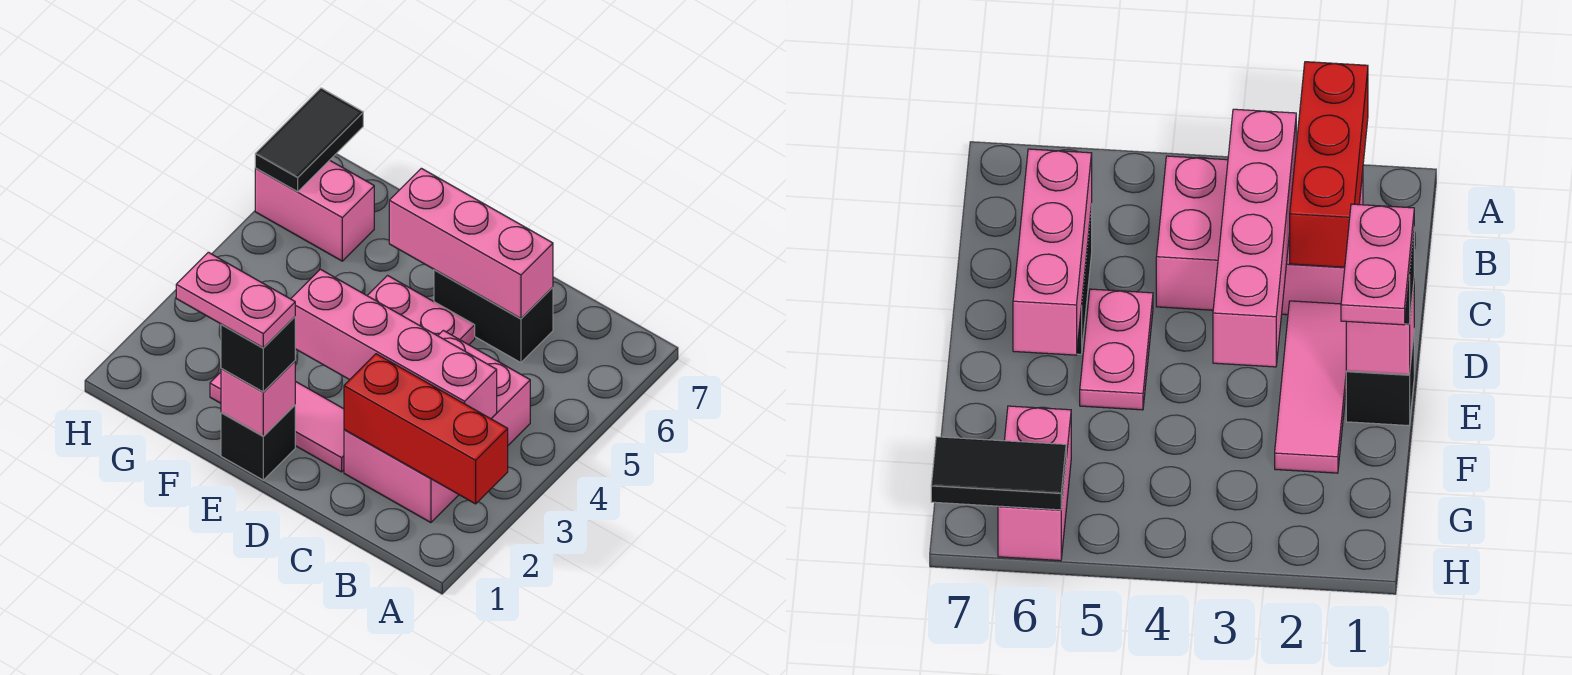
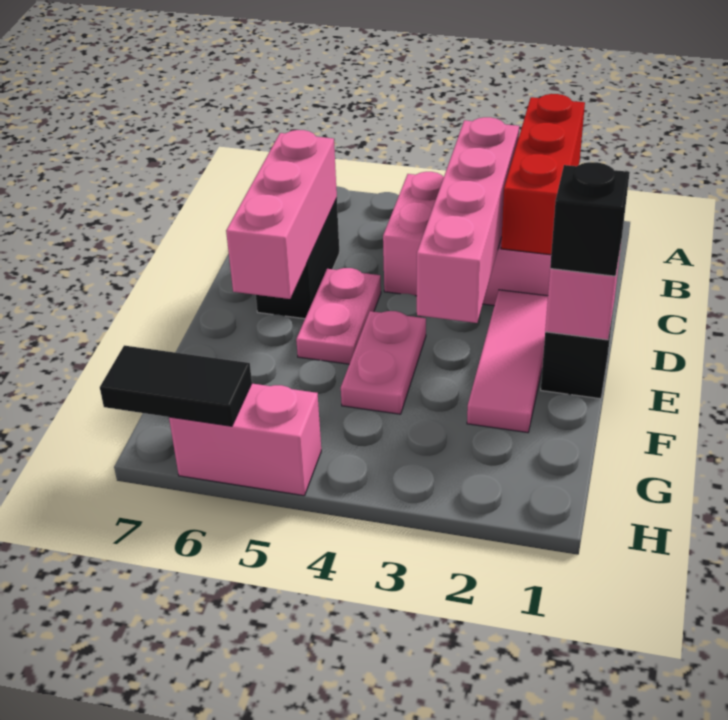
pink 1x2 plate [176,252,295,348] -> pink 1x2 plate moved to [341,311,426,414]
pink 1x2 brick [255,160,374,261] -> pink 1x2 brick turned to [169,384,321,496]

